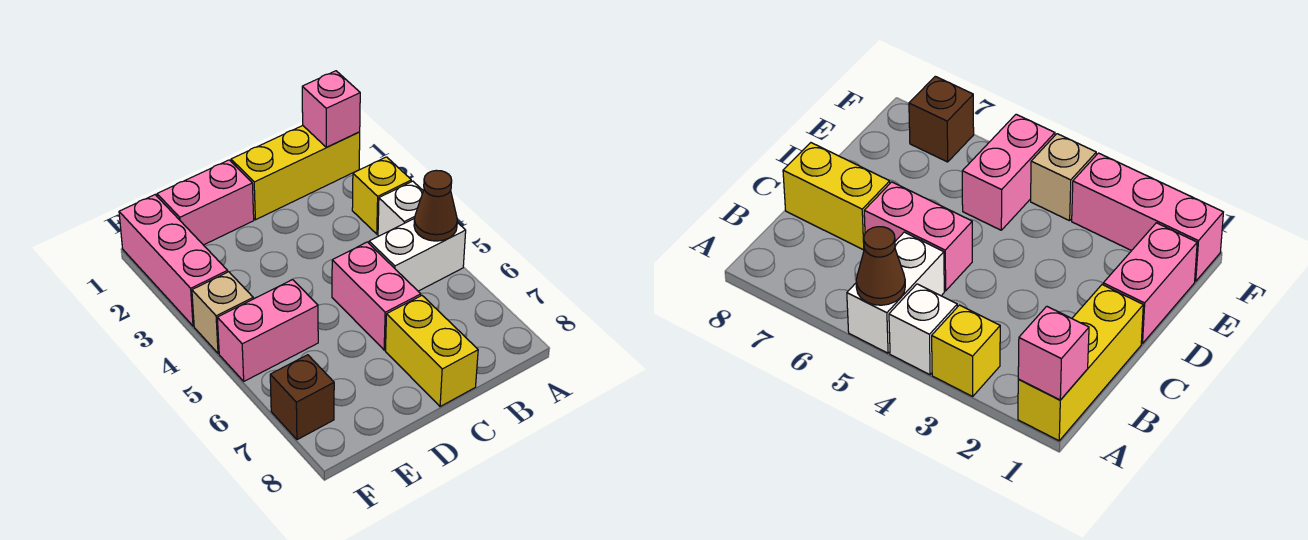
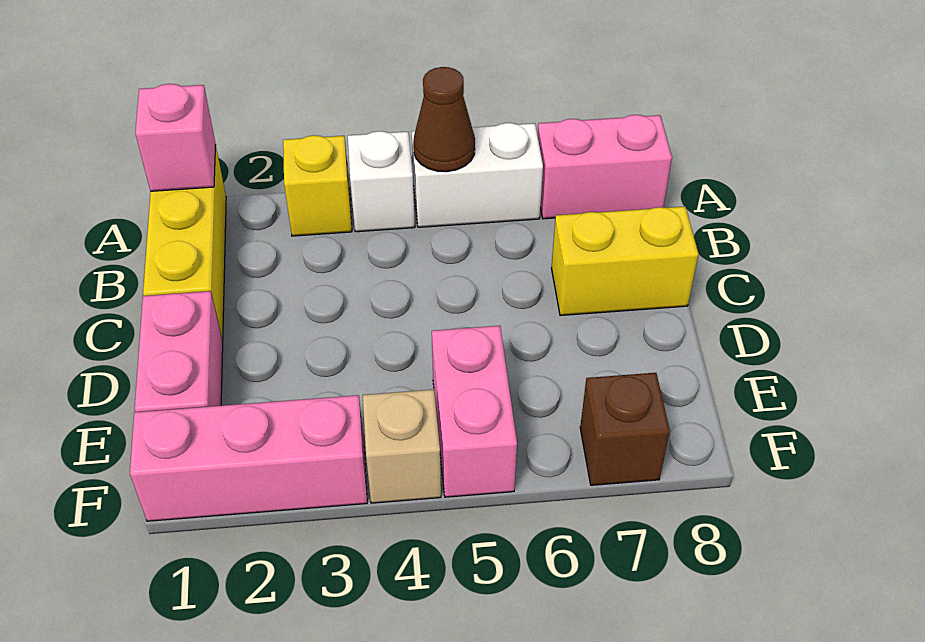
white 1x2 brick [369,219,466,291] -> white 1x2 brick turned to [412,123,543,227]
pink 1x2 brick [332,242,421,350] -> pink 1x2 brick moved to [537,115,672,219]

